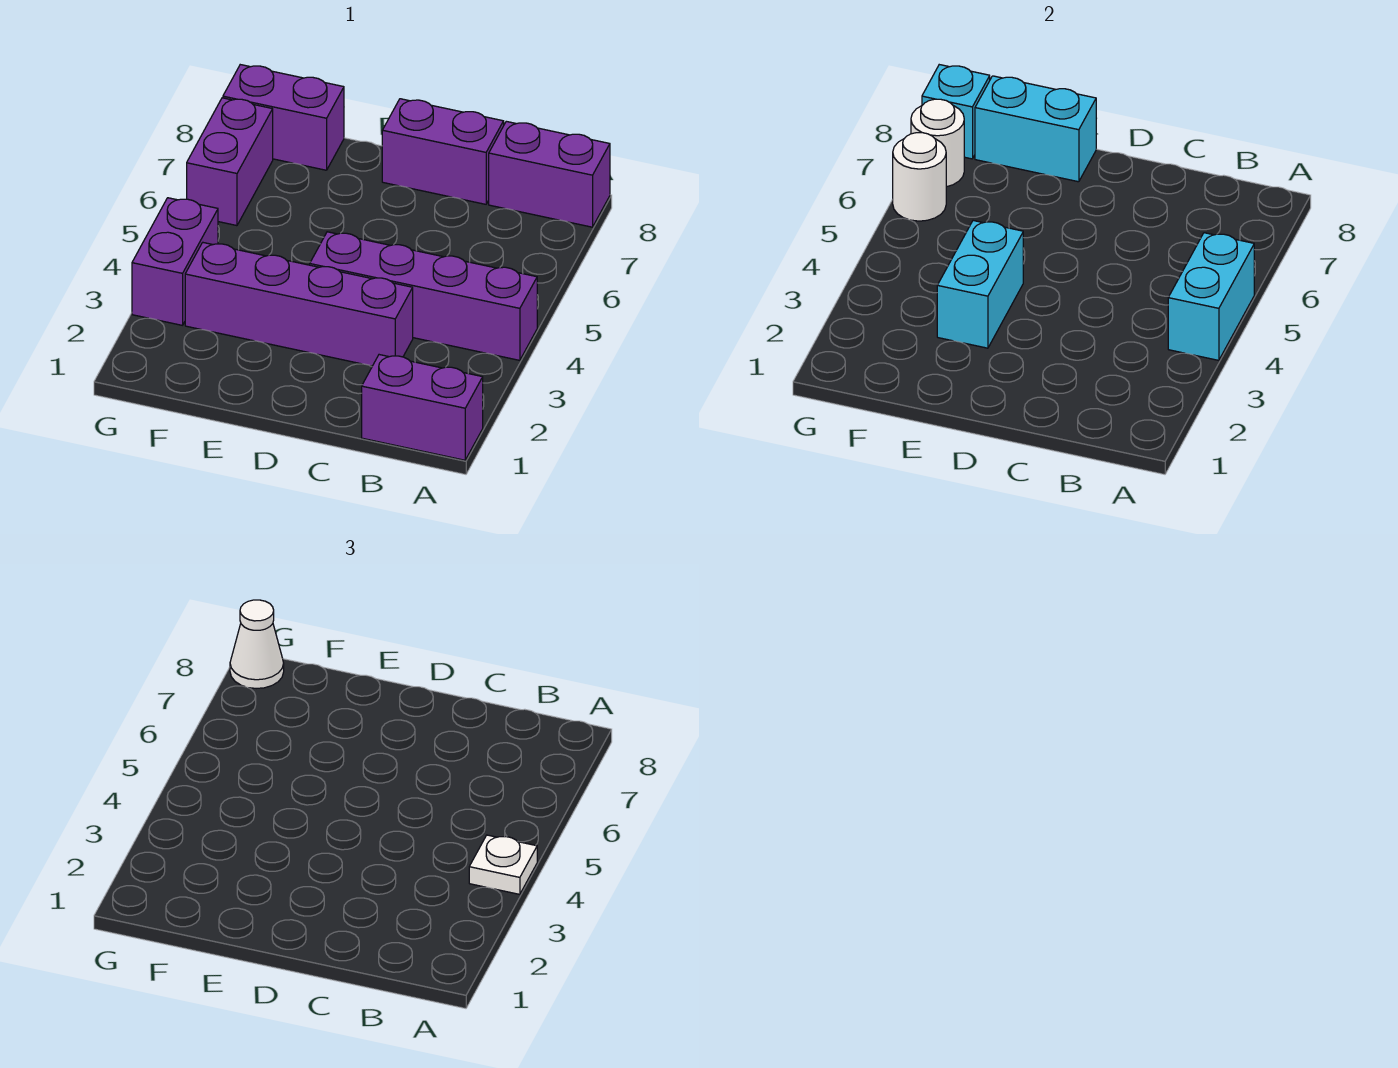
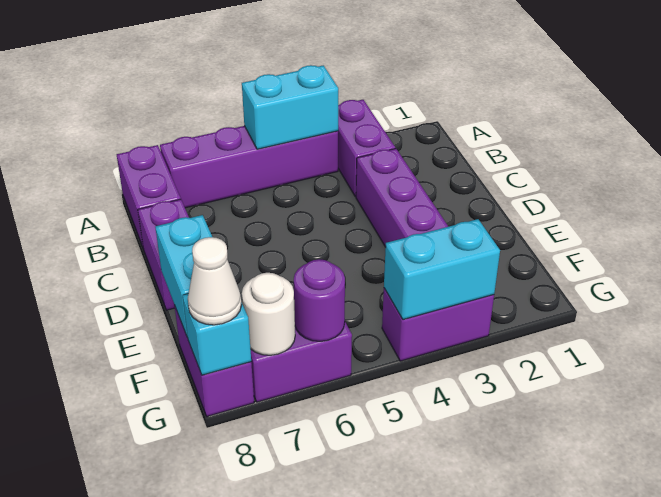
purple 1x2 brick [362,355,483,460] -> purple 1x2 brick moved to [338,100,395,197]
purple 1x4 brick [310,232,537,360] -> purple 1x4 brick turned to [160,126,338,208]
white 1x1 plate [469,835,537,894] -> none
cyan 1x2 brick [937,221,1023,348] -> cyan 1x2 brick moved to [384,219,500,320]
white 1x1 round brick [893,133,946,221] -> purple 1x1 round brick [294,259,345,341]

